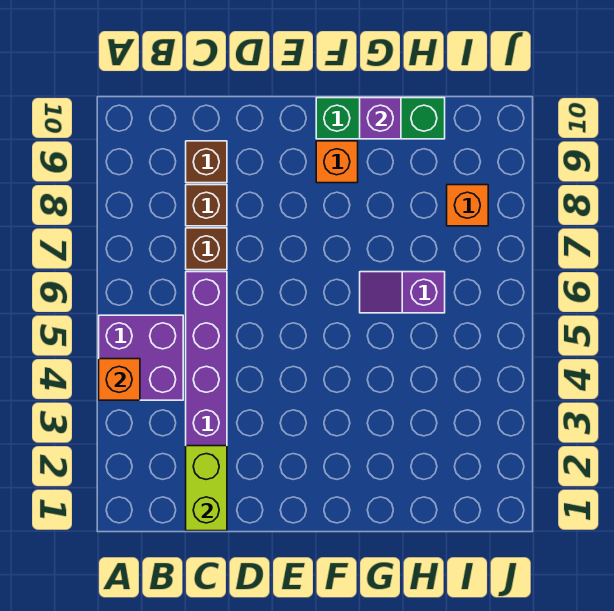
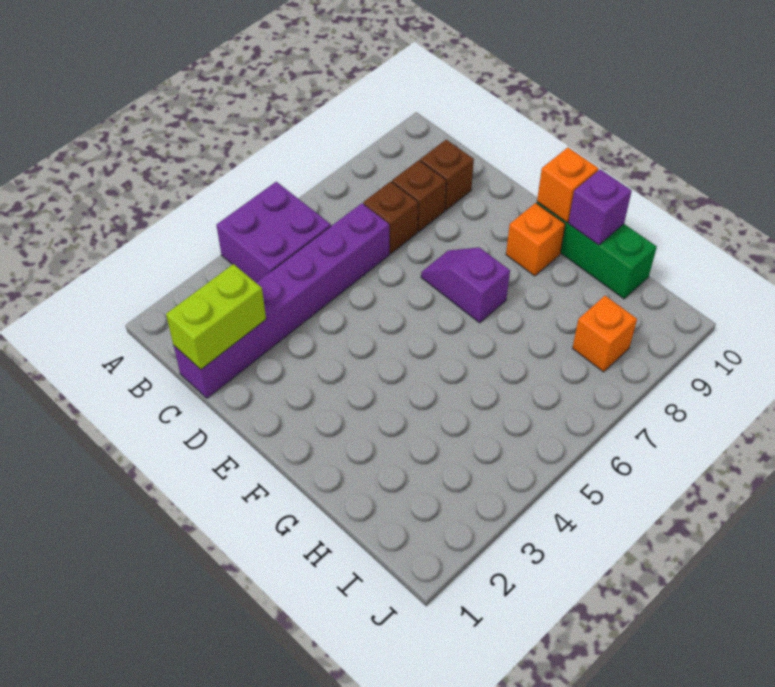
orange 1x1 brick [99,359,140,400] -> orange 1x1 brick moved to [537,147,599,222]
purple 1x2 slope [360,272,445,313] -> purple 1x2 slope moved to [421,247,510,323]

